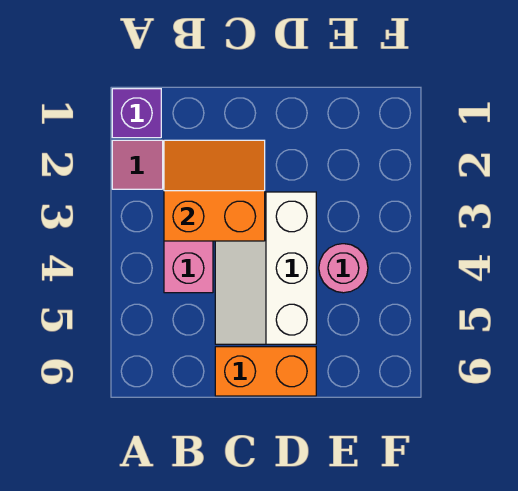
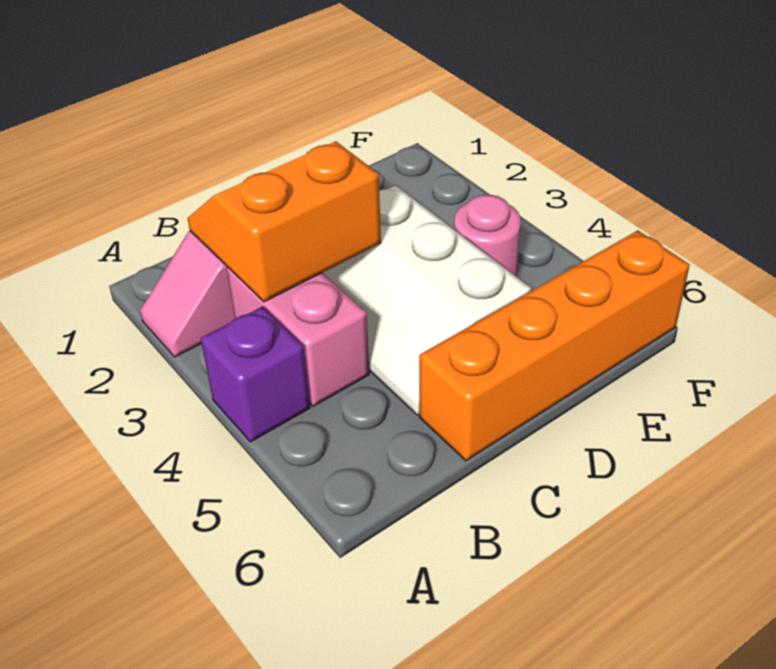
purple 1x1 brick [112,89,161,138] -> purple 1x1 brick moved to [201,306,310,442]
orange 1x2 brick [215,347,316,396] -> orange 1x4 brick [419,231,690,461]

